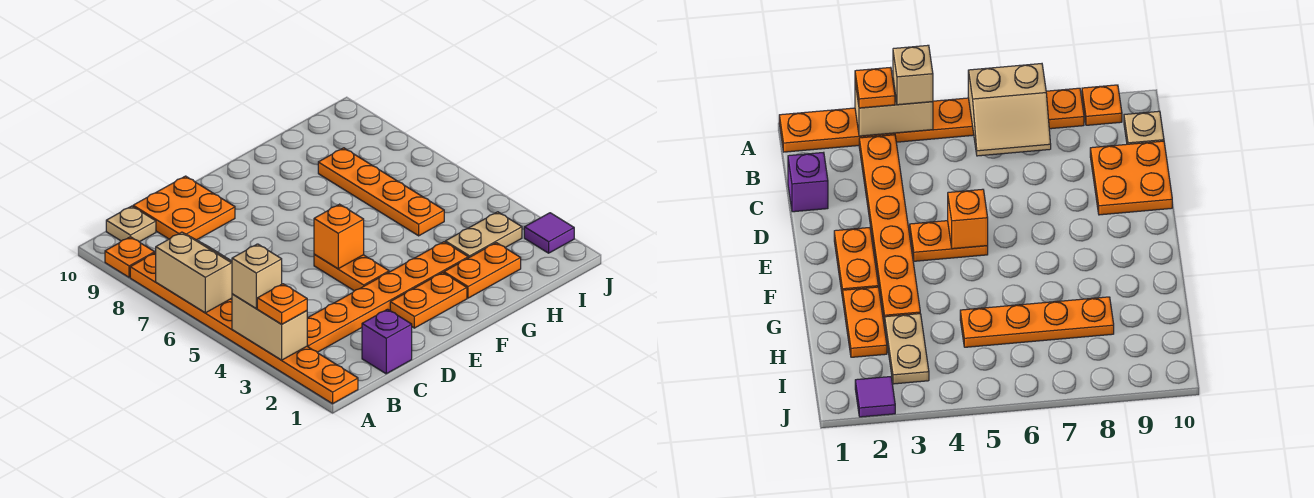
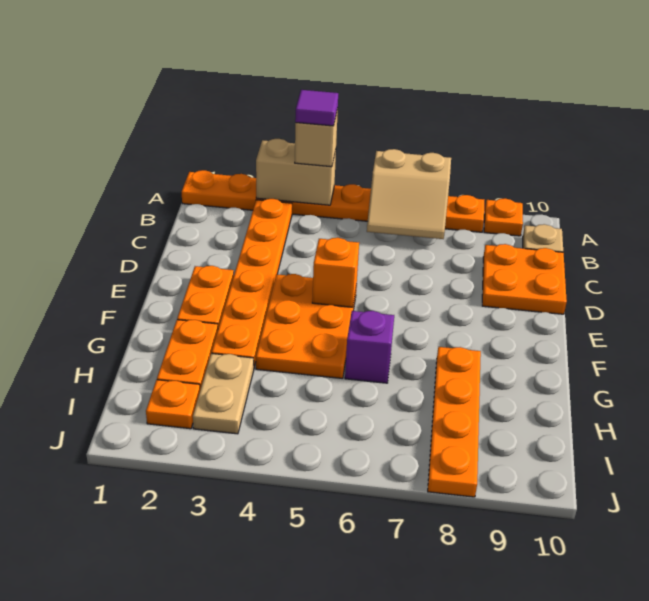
orange 1x1 plate [257,284,307,324] -> orange 1x1 plate moved to [146,380,200,429]
purple 1x1 brick [362,309,412,374] -> purple 1x1 brick moved to [345,311,394,383]
orange 1x2 plate [314,254,389,291] -> orange 2x3 plate [256,274,357,378]
orange 1x4 plate [318,148,444,236] -> orange 1x4 plate turned to [428,347,481,497]
purple 1x1 tile [524,213,574,253] -> purple 1x1 tile moved to [295,90,338,126]

